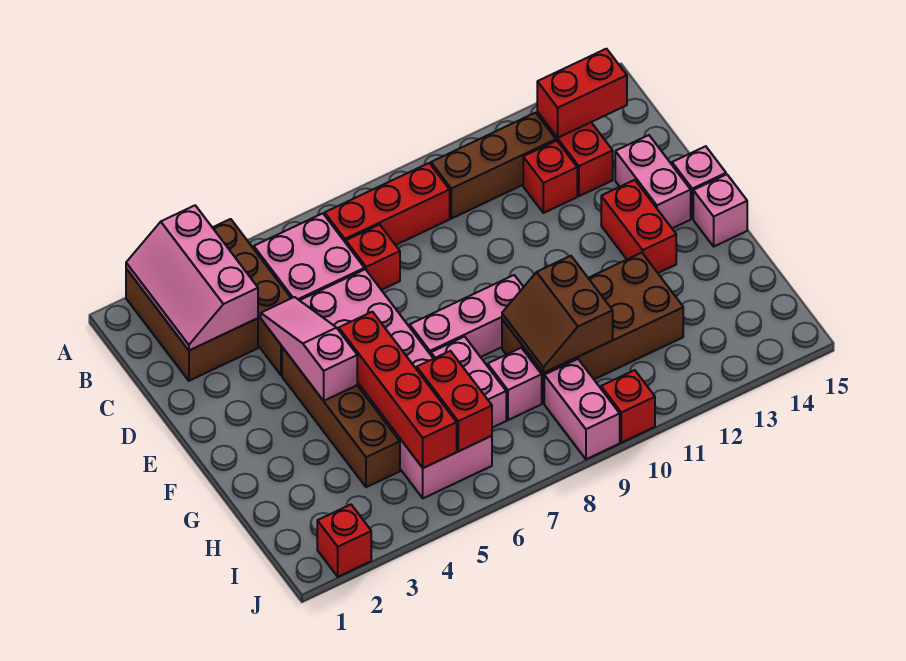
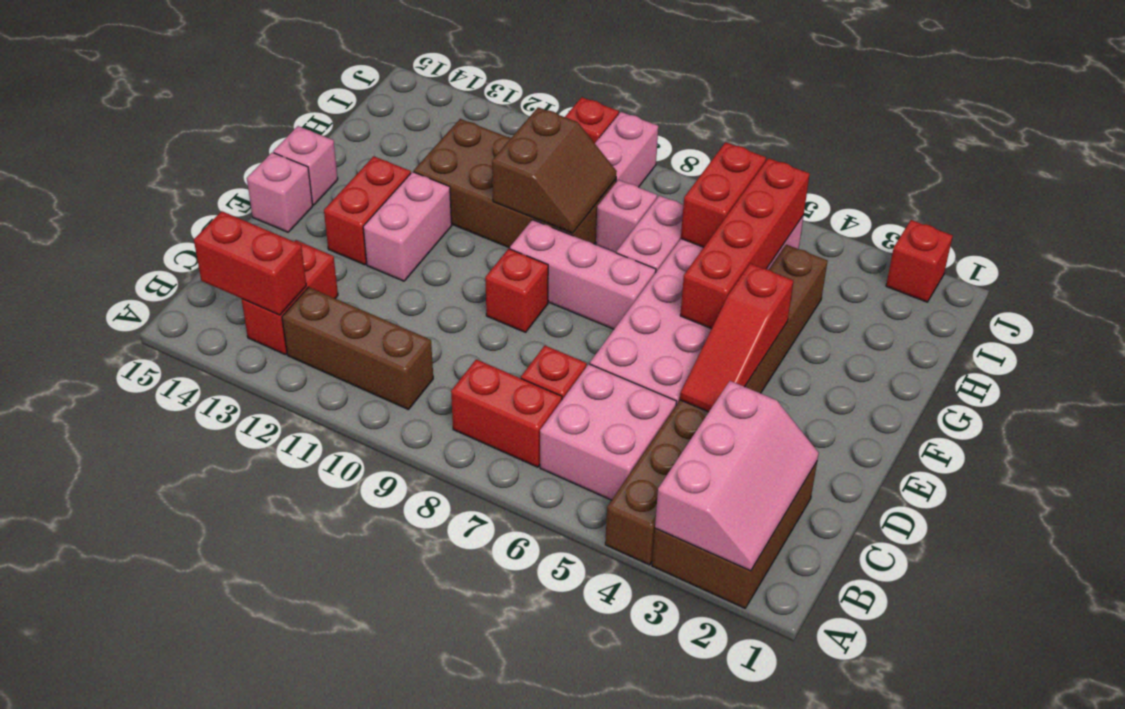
red 1x3 brick [325,163,450,245] -> red 1x2 brick [451,359,562,467]
red 1x1 brick [523,141,577,213] -> red 1x1 brick moved to [485,249,548,332]
pink 1x3 slope [261,297,357,401] -> red 1x3 slope [680,263,793,412]
pink 1x2 brick [615,135,691,228] -> pink 1x2 brick moved to [363,172,452,281]

